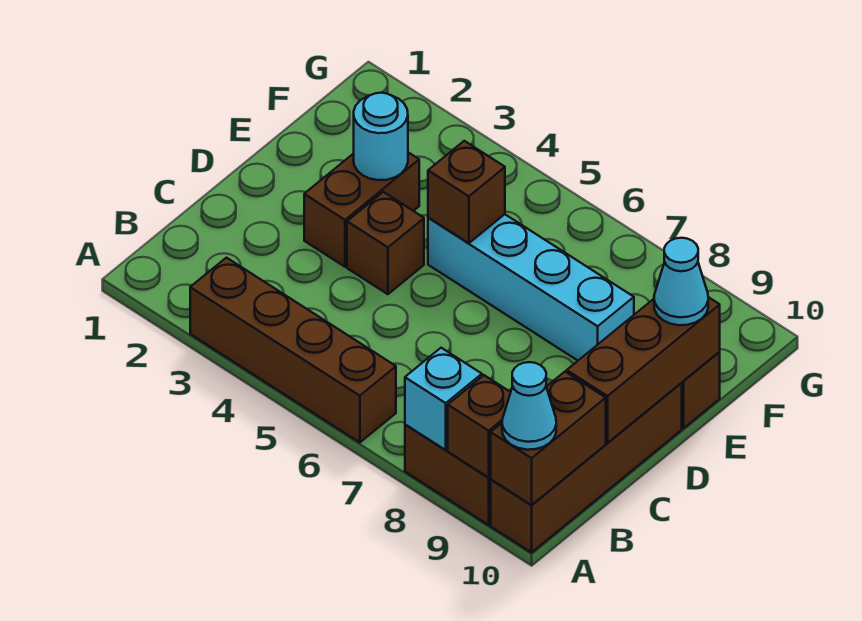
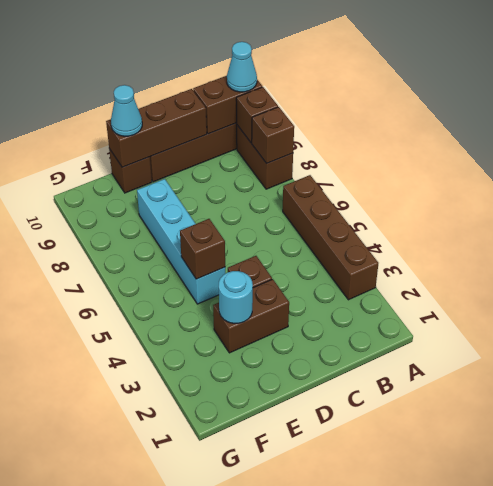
cyan 1x1 brick [405,348,482,450] -> brown 1x1 brick [252,107,294,163]

